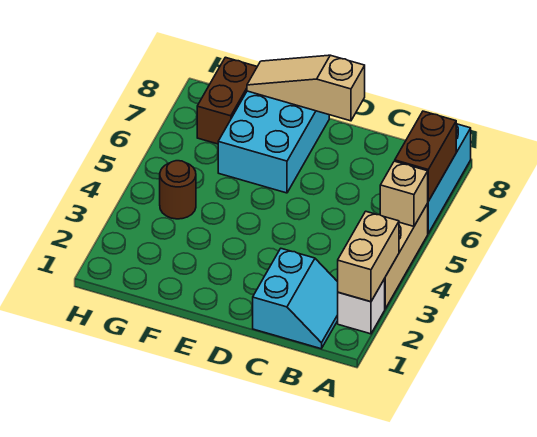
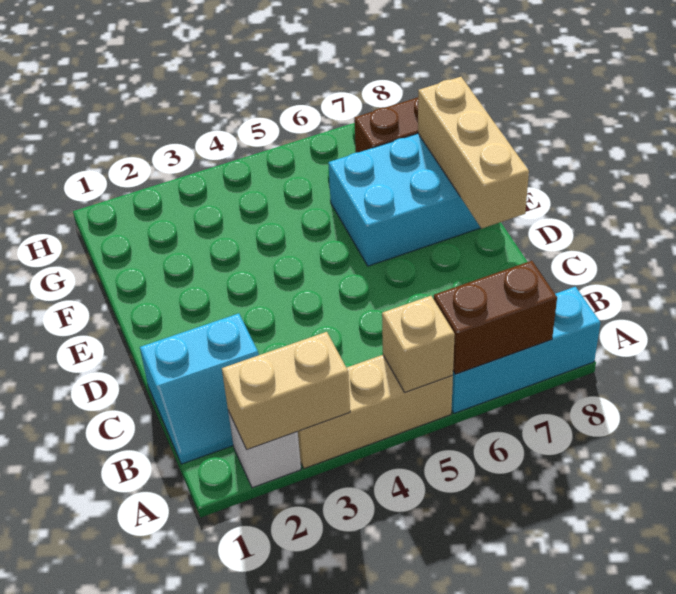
tan 1x3 slope [247,55,365,121] -> tan 1x3 brick [418,77,529,229]
brown 1x1 round brick [160,161,196,219] -> none

